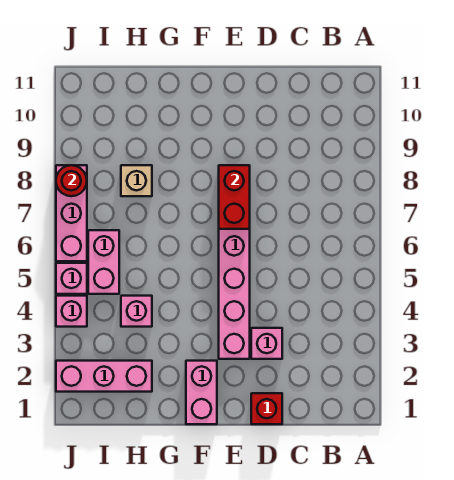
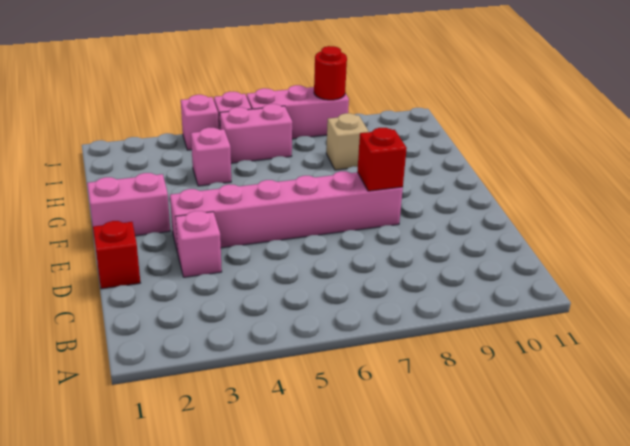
red 1x2 brick [219,165,250,229] -> red 1x1 brick [357,128,407,191]
pink 1x3 brick [56,361,152,392] -> none

